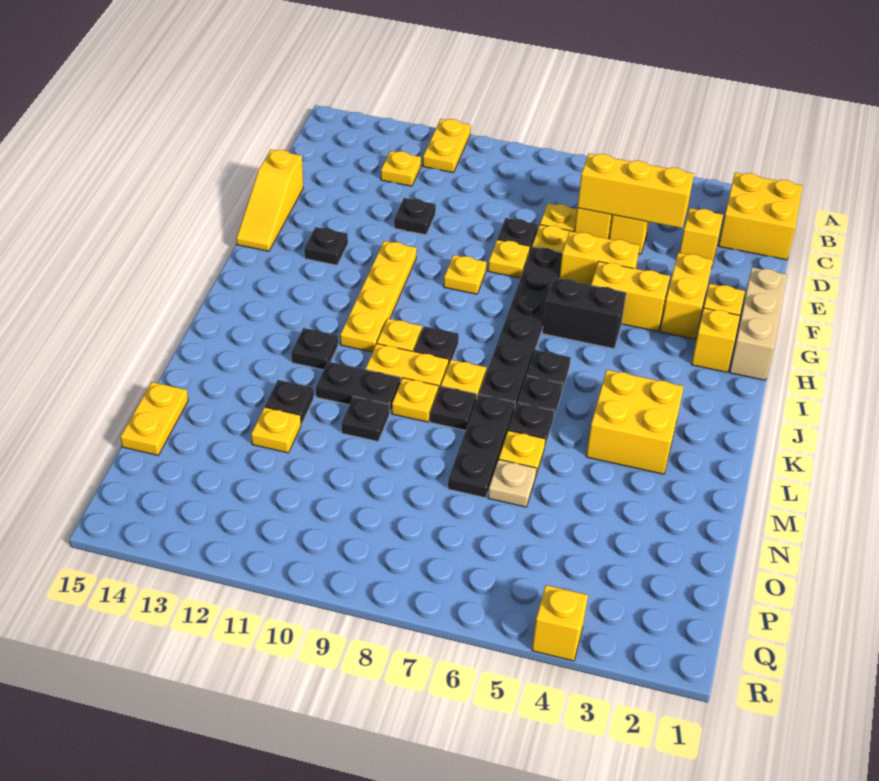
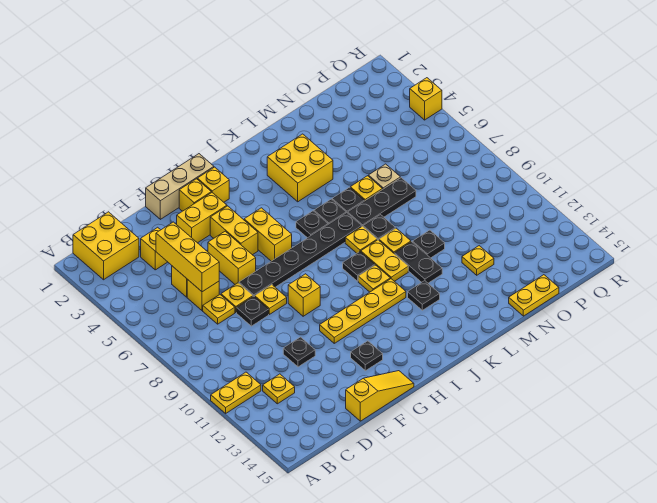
yellow 1x1 plate [444,255,487,294] -> yellow 1x1 brick [288,274,320,316]
black 1x2 brick [543,278,626,349] -> yellow 1x2 brick [244,208,292,261]
black 1x1 plate [265,380,314,424] -> none

